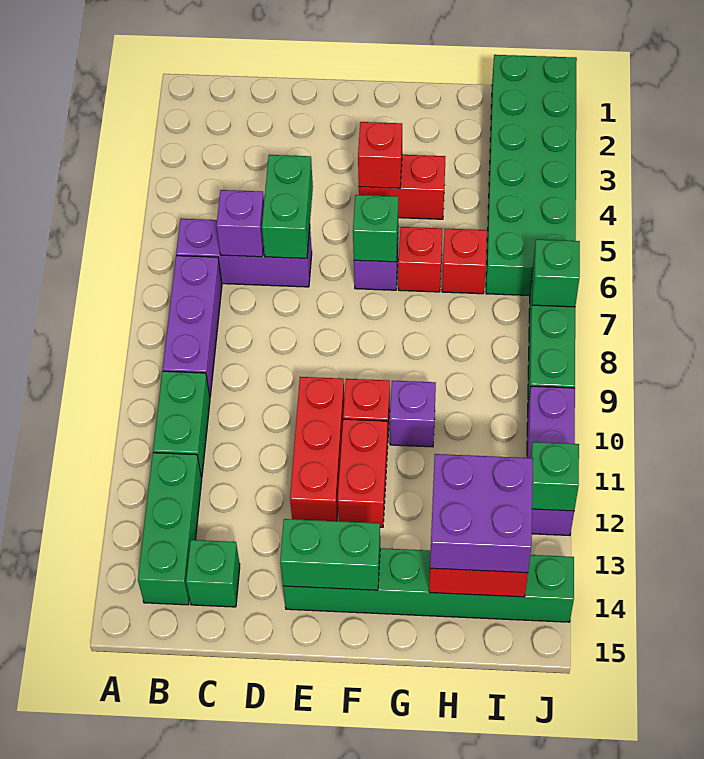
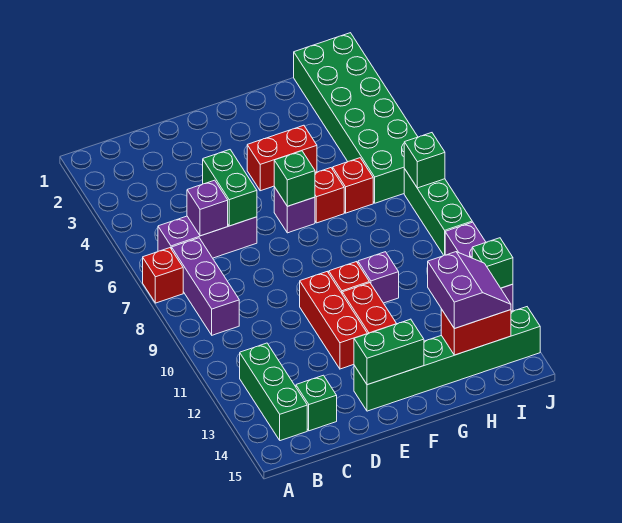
green 1x2 brick [153,371,210,478] -> none
red 1x1 brick [358,122,402,188] -> red 1x1 brick moved to [143,248,183,303]
purple 2x2 brick [430,454,533,573] -> purple 2x2 slope [428,252,511,329]

